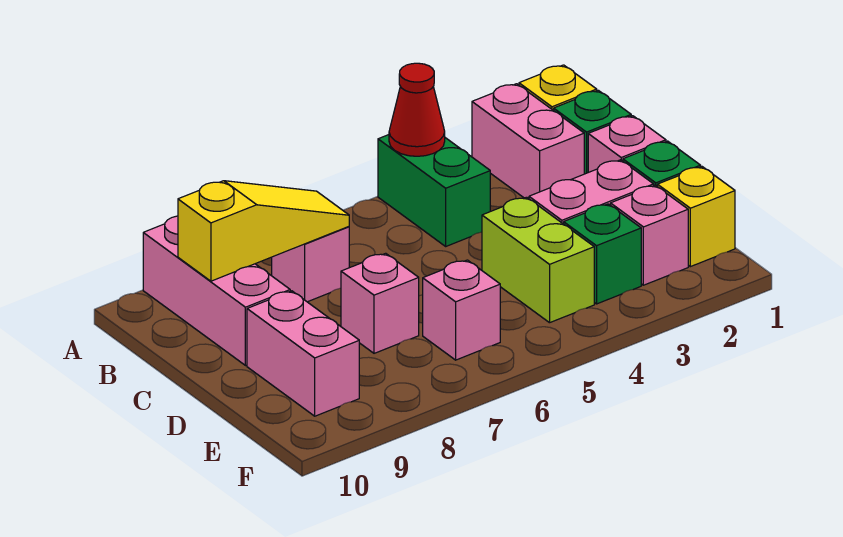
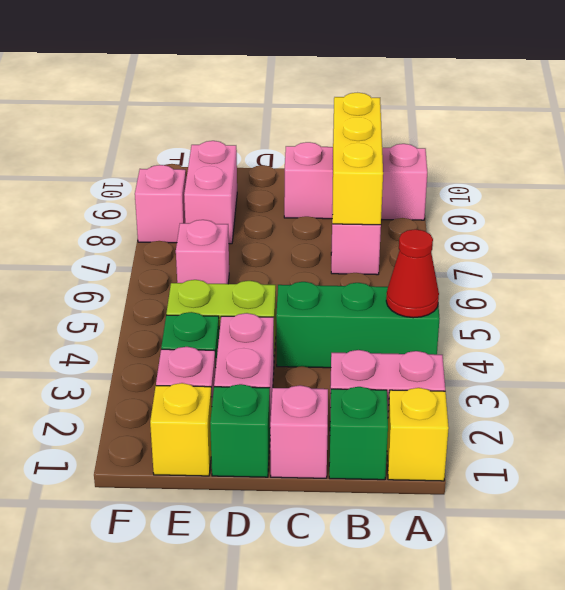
green 1x2 brick [378,135,490,246] -> green 1x3 brick [276,282,440,368]
yellow 1x3 slope [178,181,349,281] -> yellow 1x3 brick [332,93,383,225]
pink 1x1 brick [341,253,419,353] -> pink 1x1 brick moved to [135,165,186,243]
pink 1x2 brick [247,291,359,416] -> pink 1x2 brick turned to [184,141,237,244]

